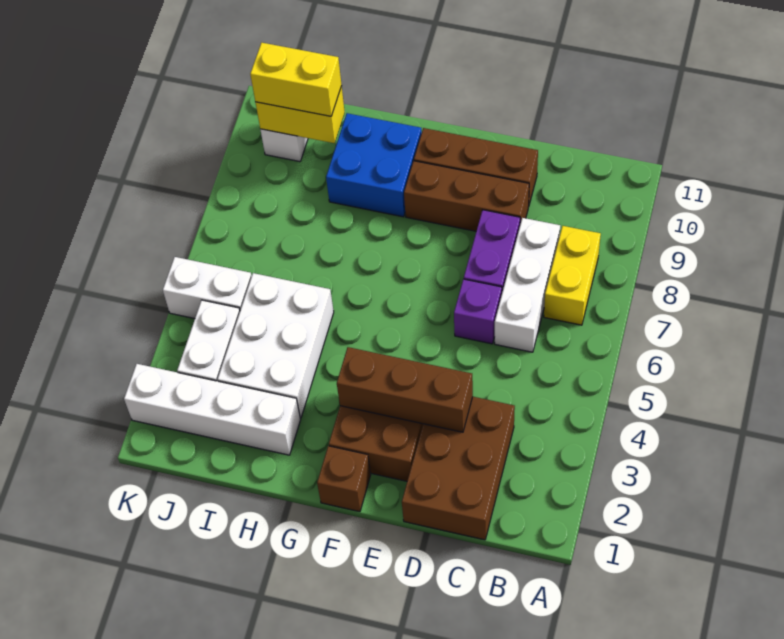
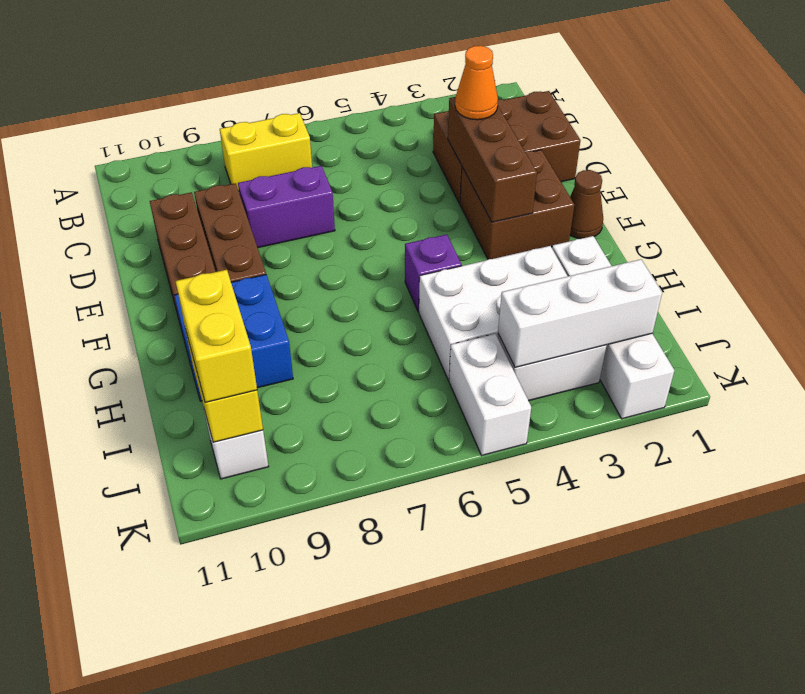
white 1x3 brick [495,218,560,352] -> white 1x3 brick moved to [498,259,662,367]
none -> orange 1x1 cone [455,46,498,120]
purple 1x1 brick [454,279,502,344] -> purple 1x1 brick moved to [405,234,462,312]
brown 1x1 brick [317,446,371,512] -> brown 1x1 cone [570,170,603,239]

